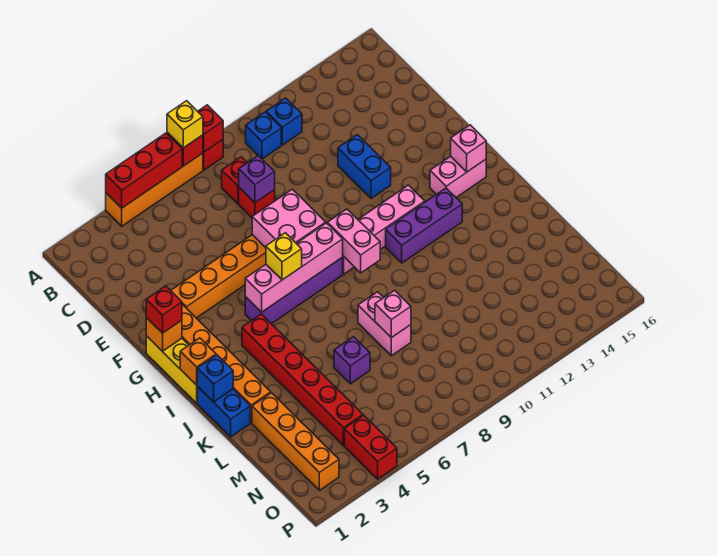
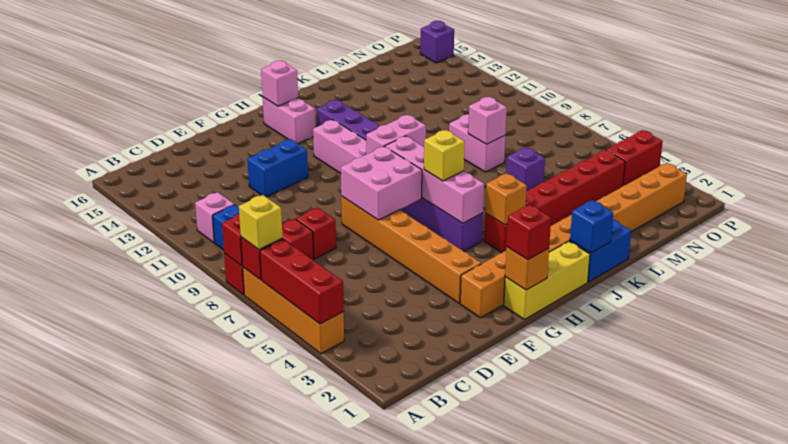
blue 1x1 brick [266,98,302,145] -> pink 1x1 brick [195,192,234,243]
purple 1x1 brick [239,156,275,203] -> purple 1x1 brick moved to [420,21,454,63]
orange 1x1 brick [180,338,216,385] -> orange 1x1 brick moved to [485,173,527,225]
pink 1x2 brick [358,292,411,356] -> pink 1x2 brick turned to [449,114,505,172]

